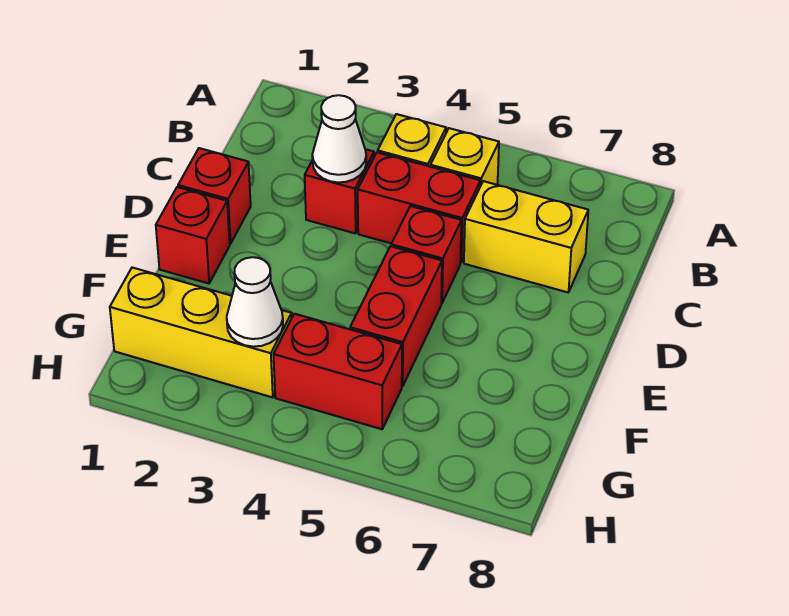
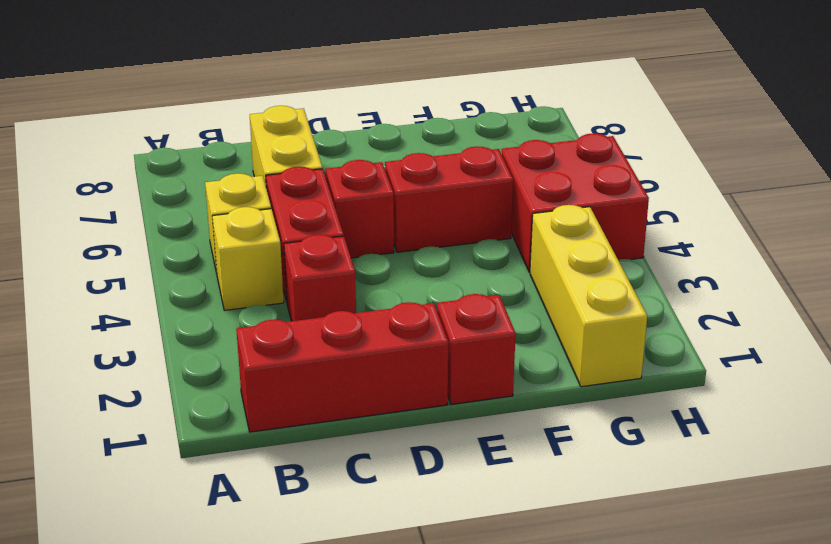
white 1x1 cone [312,95,366,182] -> none
red 1x1 brick [178,148,251,244] -> red 1x3 brick [236,302,448,432]
white 1x1 cone [227,257,283,347] -> none
red 1x2 brick [273,314,402,429] -> red 2x2 brick [502,133,649,272]

